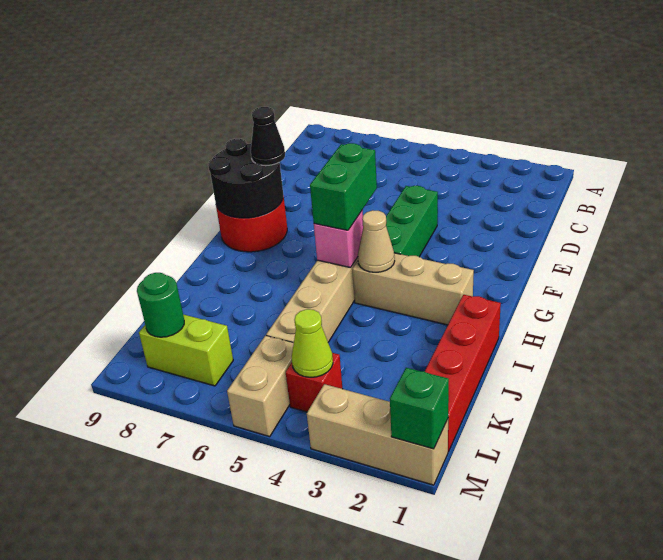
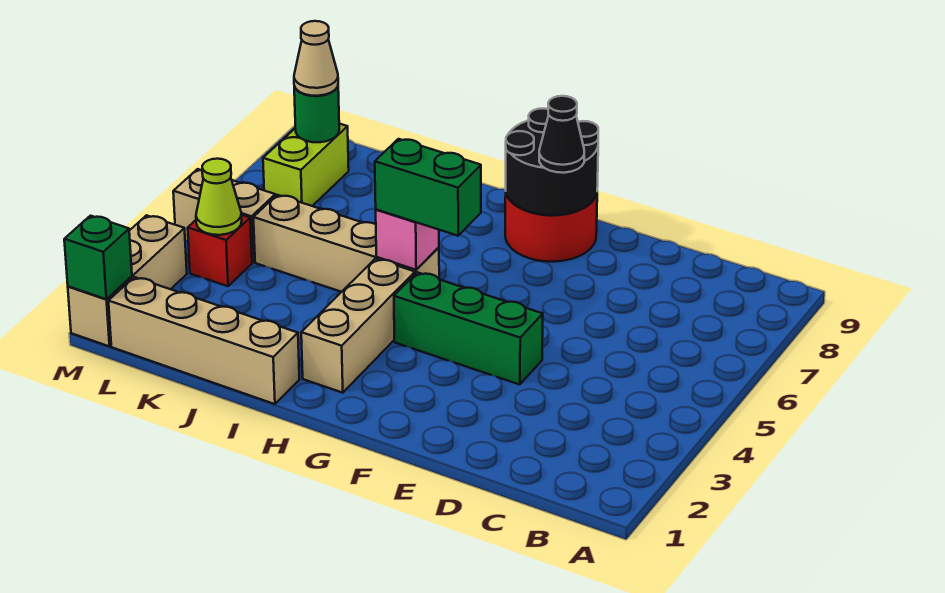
tan 1x1 cone [358,210,395,272] -> tan 1x1 cone moved to [294,21,338,96]
red 1x4 brick [425,295,501,452] -> tan 1x4 brick [109,277,299,404]

